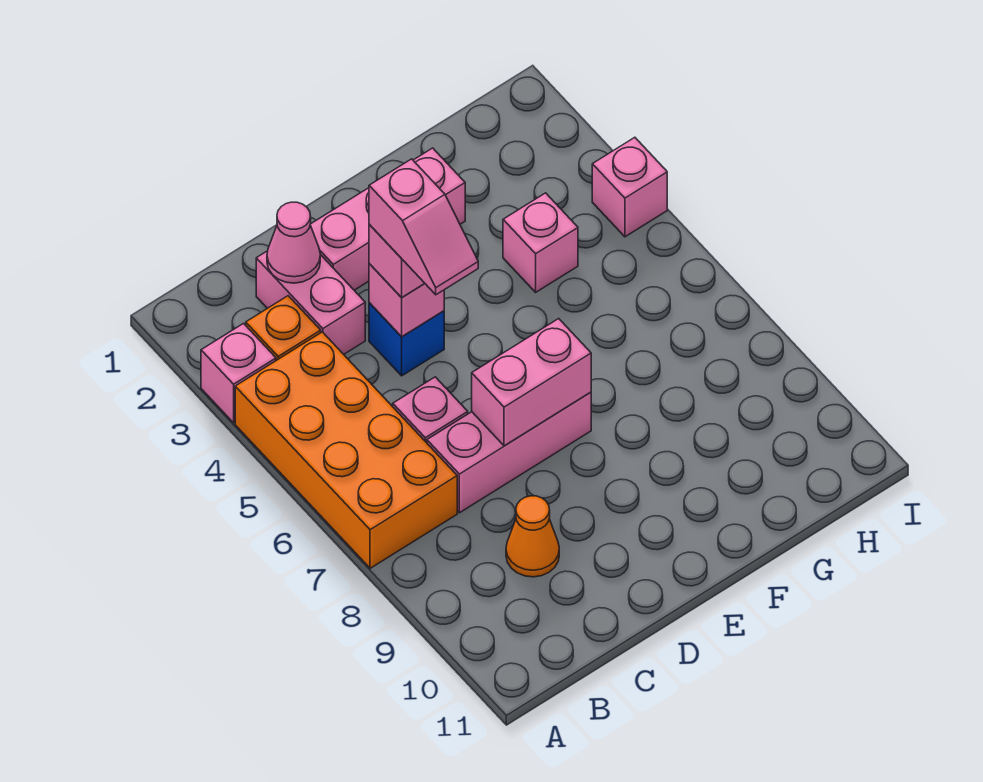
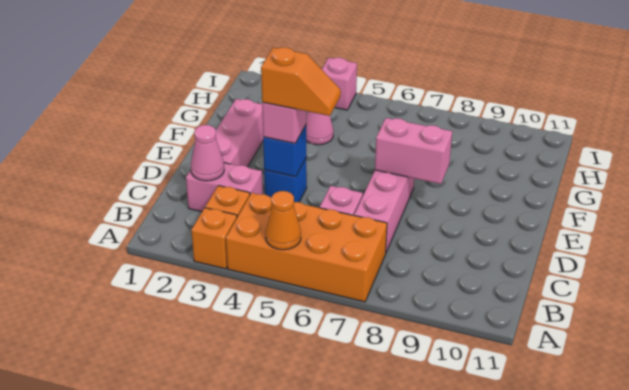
pink 1x1 brick [201,324,276,423] -> orange 1x1 brick [191,208,237,269]
orange 1x1 cone [506,496,559,577] -> orange 1x1 cone moved to [266,191,301,250]
pink 1x1 brick [369,264,444,337] -> blue 1x1 brick [263,125,306,177]
pink 1x2 slope [369,159,478,295] -> orange 1x2 slope [261,47,341,116]
pink 1x2 brick [472,319,591,446] -> pink 1x2 brick turned to [375,118,452,184]
pink 1x1 brick [503,193,578,292] -> pink 1x1 cone [306,112,334,145]

